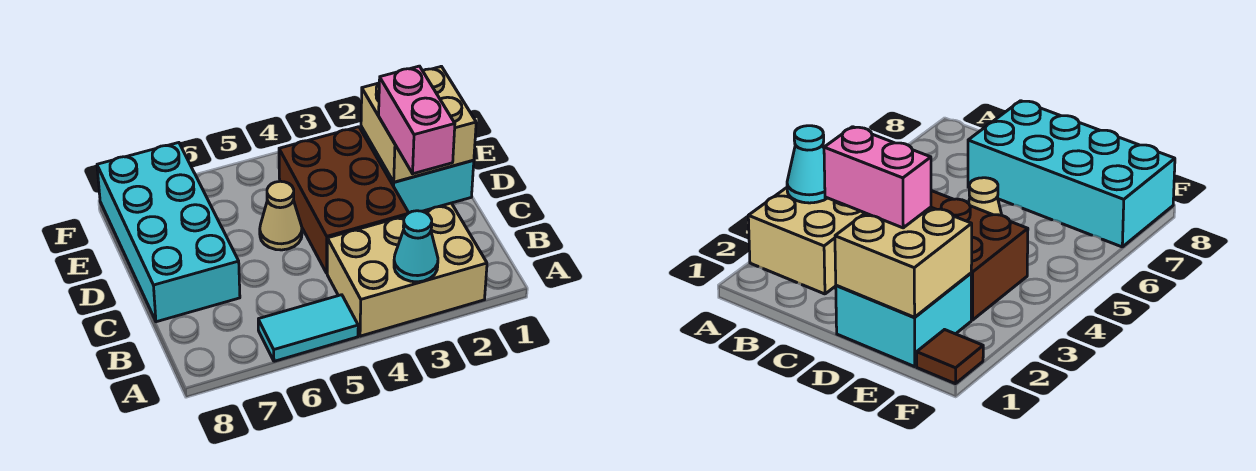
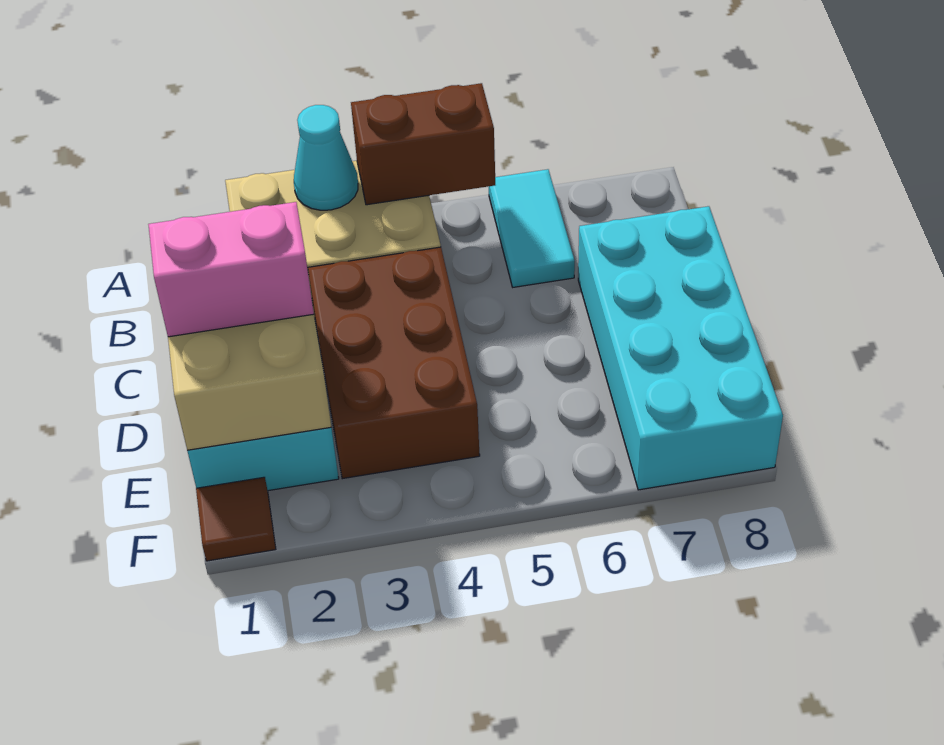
none -> brown 1x2 brick [351,83,495,205]
cyan 1x2 tile [258,295,358,361] -> cyan 1x2 tile turned to [489,169,575,287]
pink 1x2 brick [379,66,455,174] -> pink 1x2 brick turned to [148,202,314,337]
tan 1x1 cone [260,181,302,250] -> none

